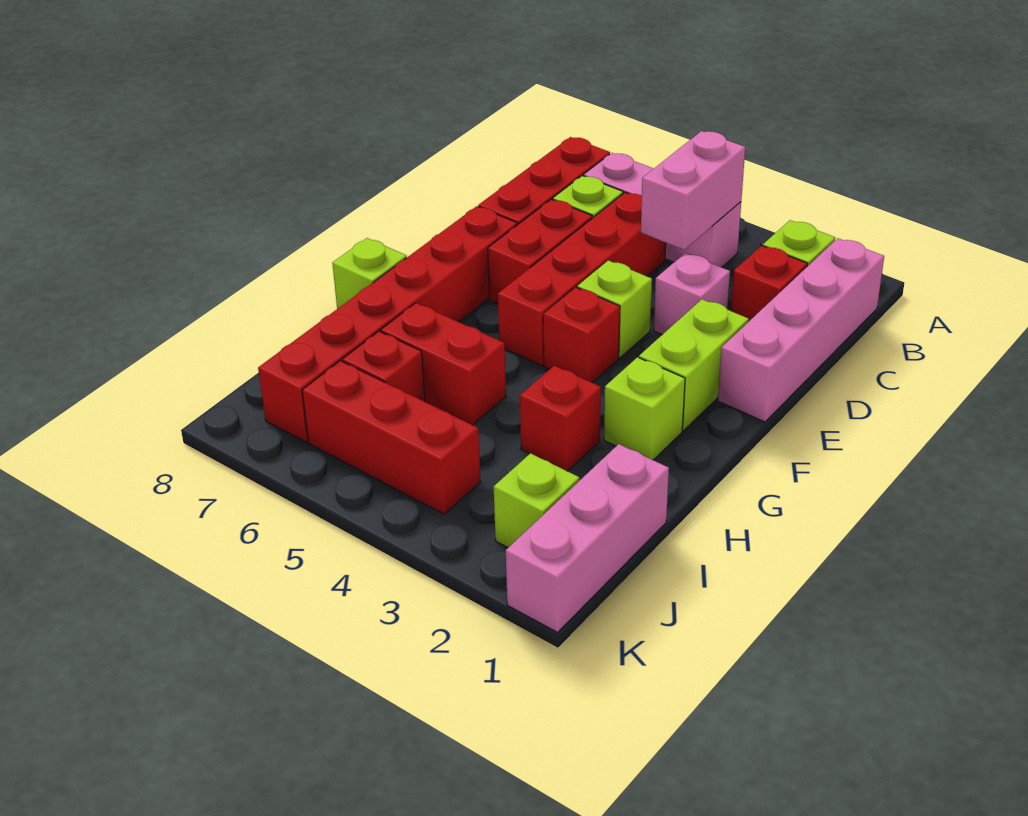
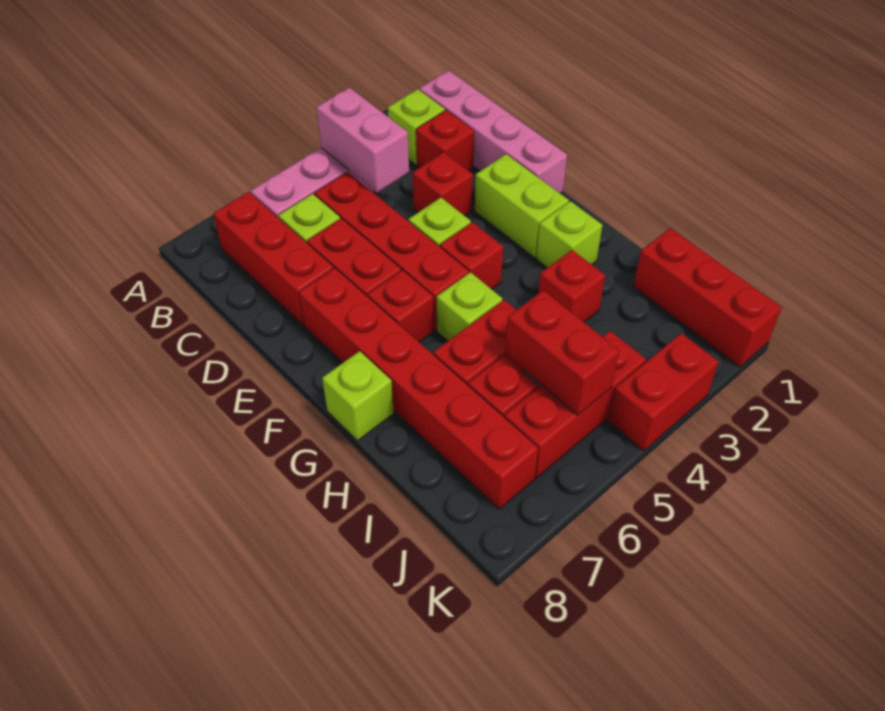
pink 1x1 brick [654,253,730,335] -> red 1x1 brick [412,152,473,216]
none -> red 1x1 brick [368,270,434,342]
pink 1x3 brick [506,444,669,632] -> red 1x3 brick [633,228,782,367]
none -> red 1x2 brick [505,290,619,415]
lime 1x1 brick [494,453,579,548] -> lime 1x1 brick moved to [437,272,502,341]
none -> red 1x2 brick [608,333,719,451]

